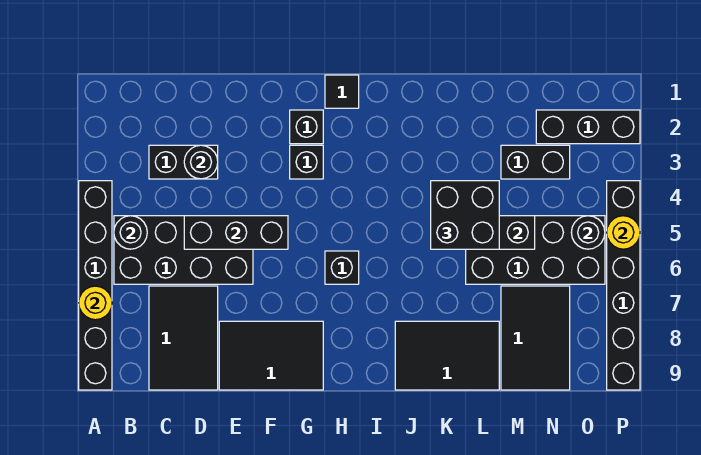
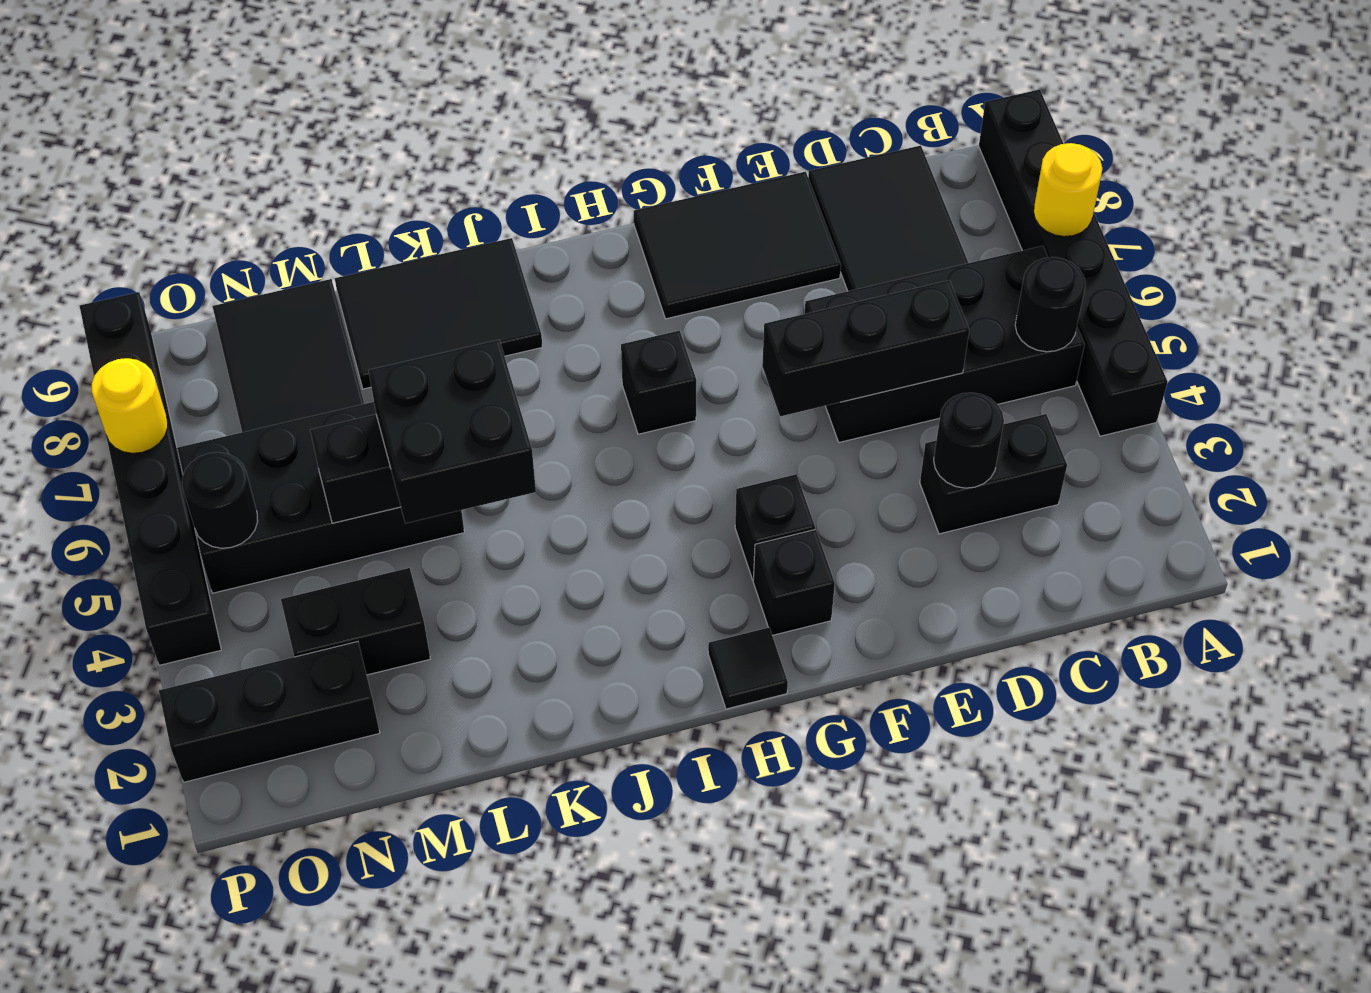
yellow 1x1 round brick [607,216,640,249] -> yellow 1x1 round brick moved to [92,358,168,453]

